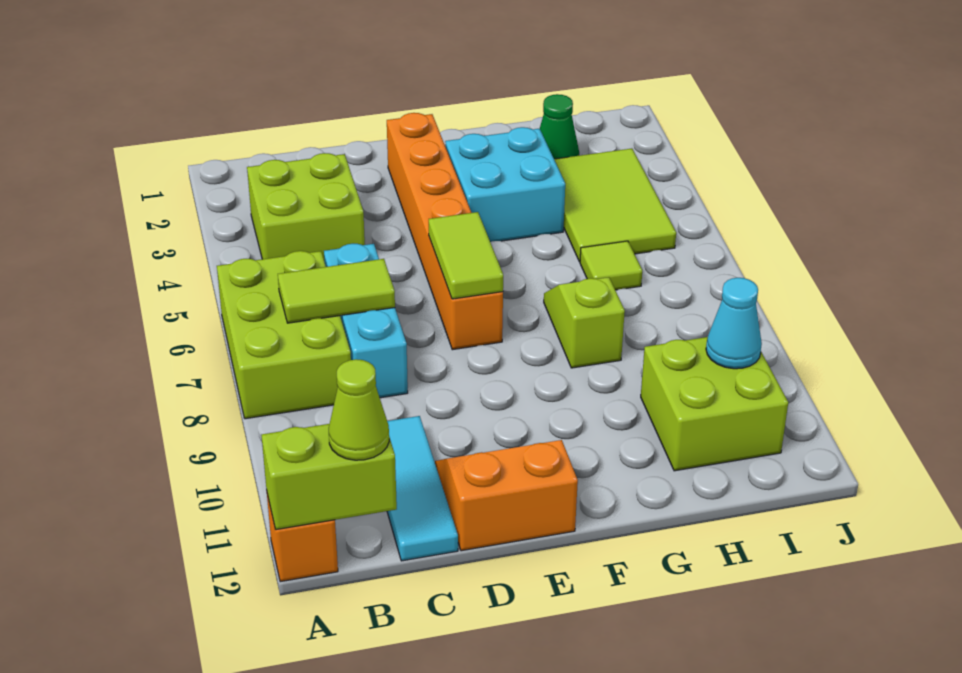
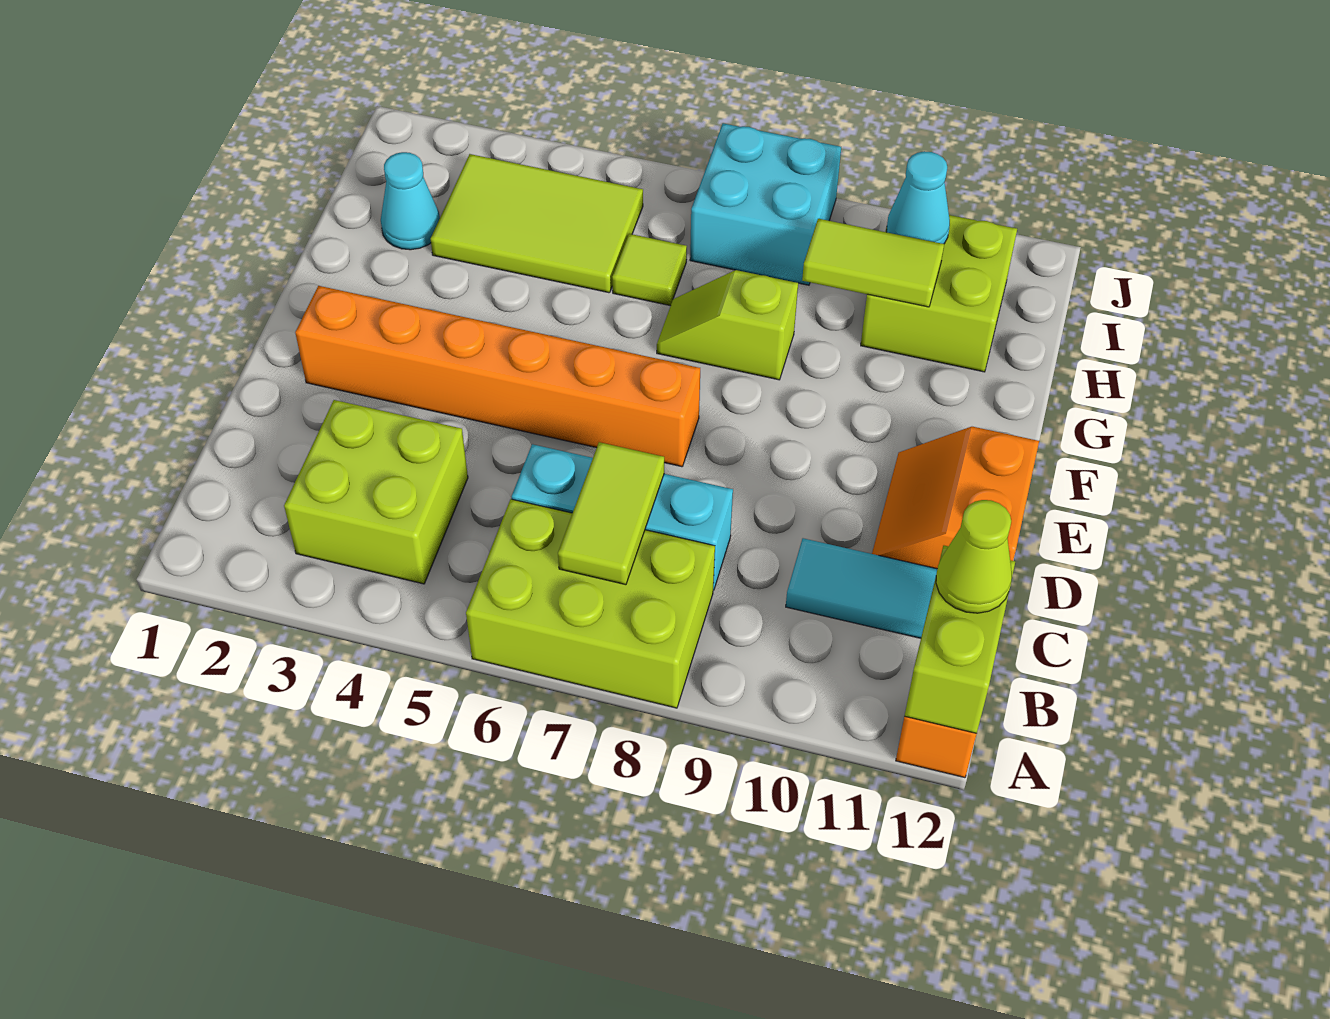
lime 1x2 tile [429,212,503,299] -> lime 1x2 tile moved to [802,219,944,307]
cyan 2x2 brick [445,127,565,242] -> cyan 2x2 brick moved to [690,123,841,285]
green 1x1 cone [540,94,579,159] -> cyan 1x1 cone [381,152,440,250]

